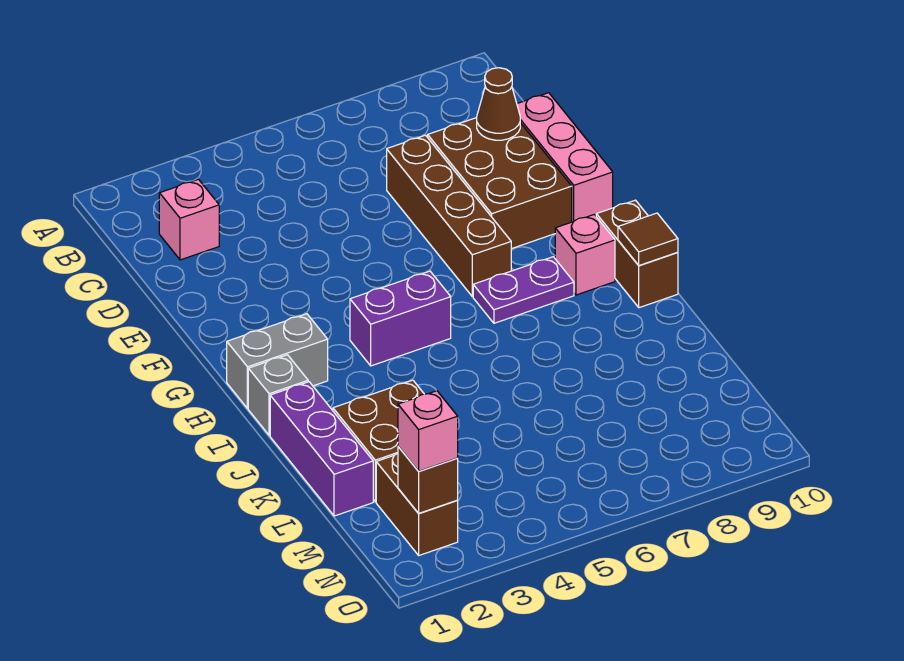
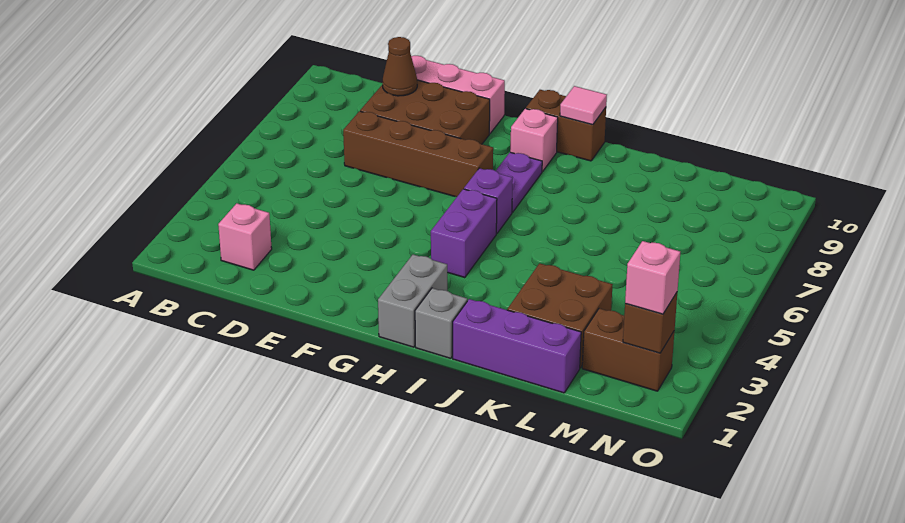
none -> purple 1x1 brick [464,168,513,234]
brown 1x1 tile [618,213,678,265] -> pink 1x1 tile [560,86,607,125]

